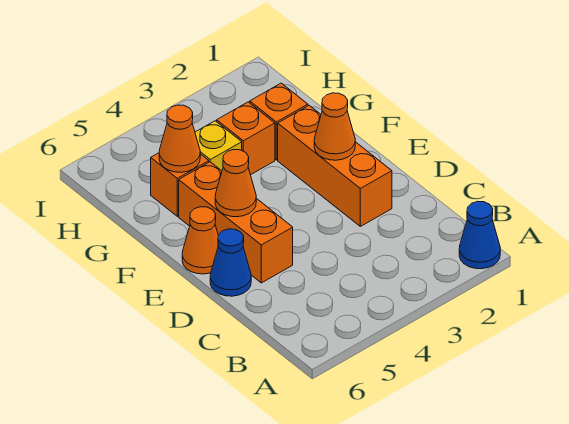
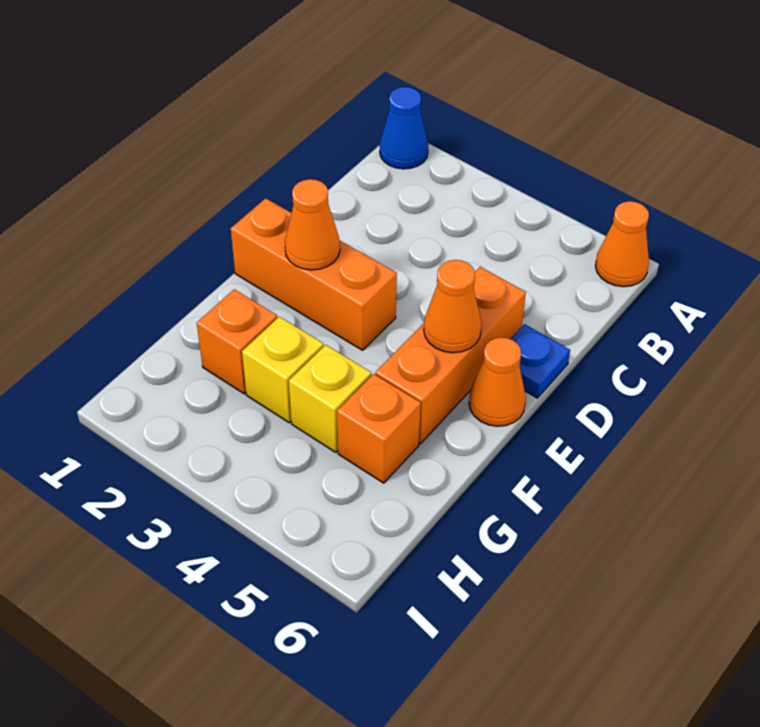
orange 1x3 brick [278,105,392,226] -> orange 1x3 brick turned to [231,198,397,350]
blue 1x1 cone [210,229,251,296] -> blue 1x1 plate [511,324,570,398]
orange 1x1 brick [217,102,275,175] -> yellow 1x1 brick [242,317,324,423]
orange 1x1 cone [159,105,200,172] -> orange 1x1 cone moved to [595,201,649,287]

